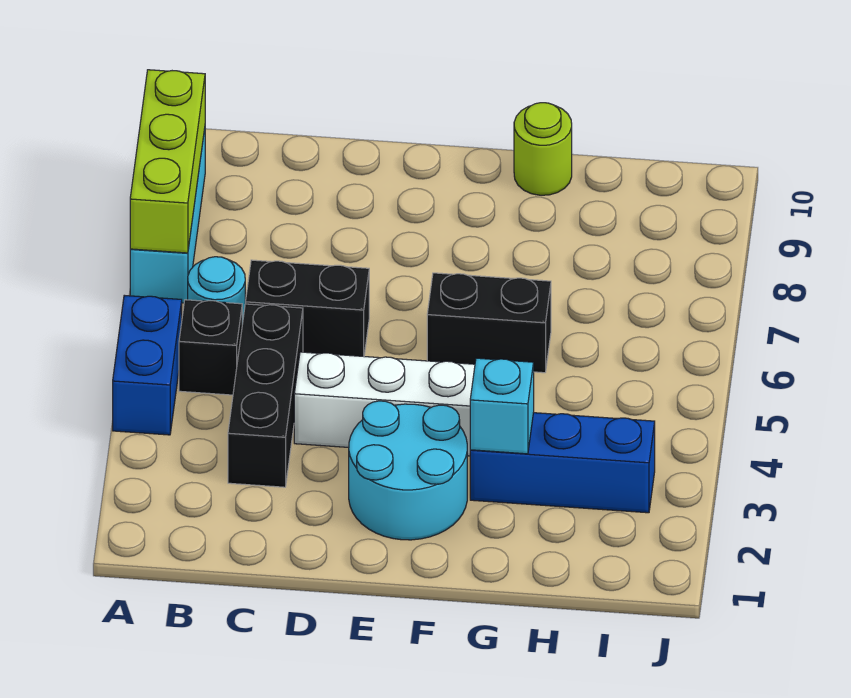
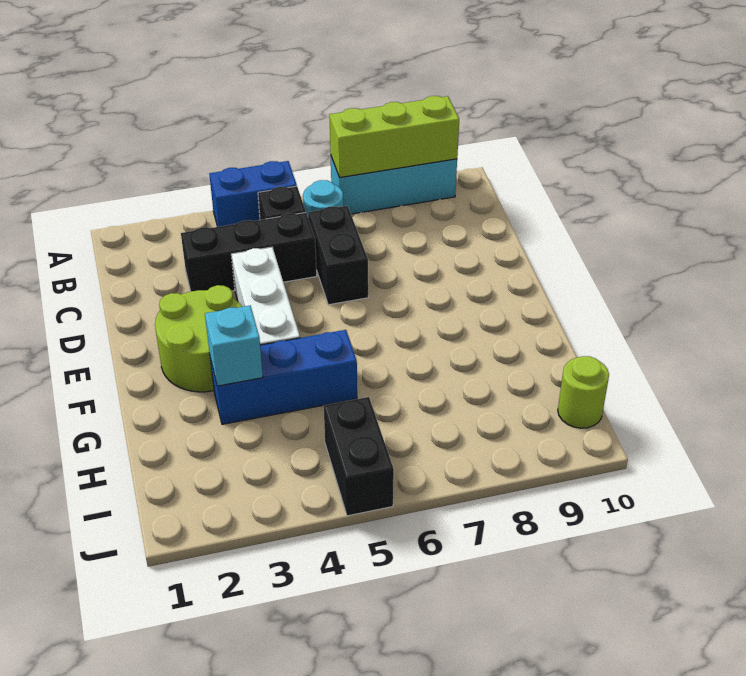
cyan 2x2 round brick [349,401,467,540] -> lime 2x2 round brick [155,285,242,392]
black 1x2 brick [427,273,551,373] -> black 1x2 brick moved to [324,397,394,516]
blue 1x3 brick [470,413,655,513] -> blue 1x3 brick turned to [210,330,357,424]
lime 1x1 round brick [514,103,572,195] -> lime 1x1 round brick moved to [558,356,609,428]

